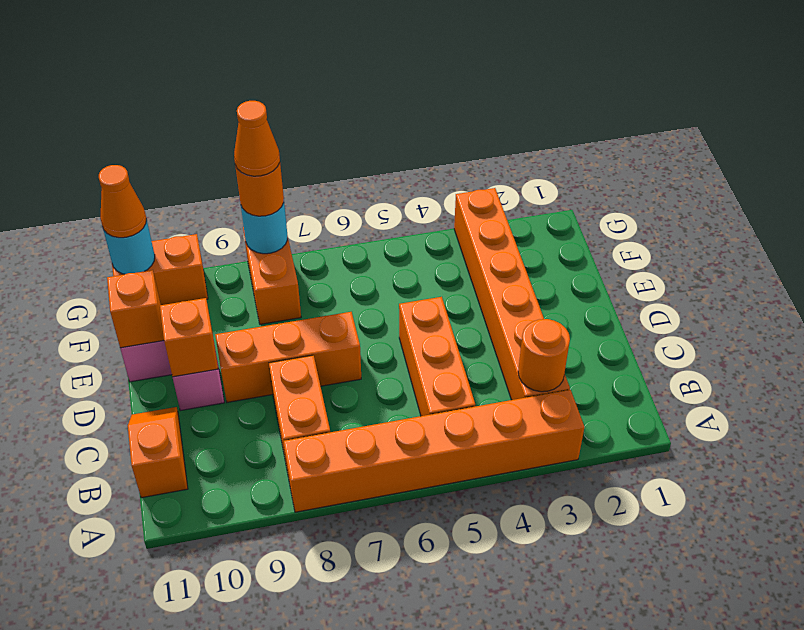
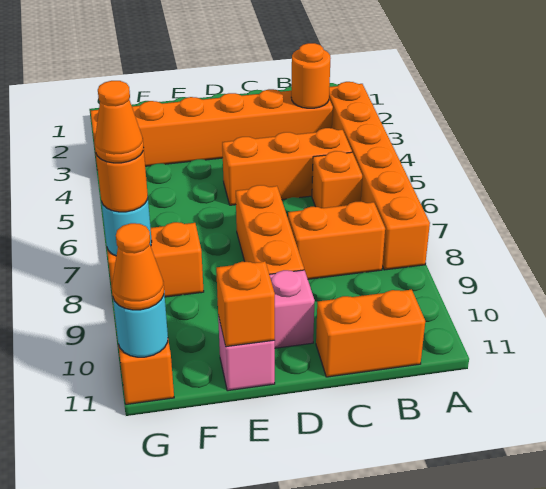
orange 1x2 slope [128,407,188,498] -> orange 1x2 brick [316,289,425,377]
orange 1x1 brick [160,298,218,377] -> orange 1x1 brick moved to [312,151,362,208]

